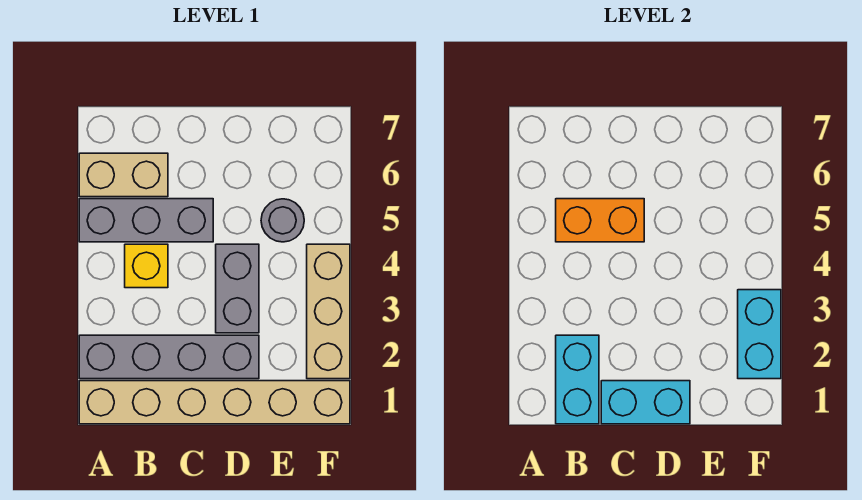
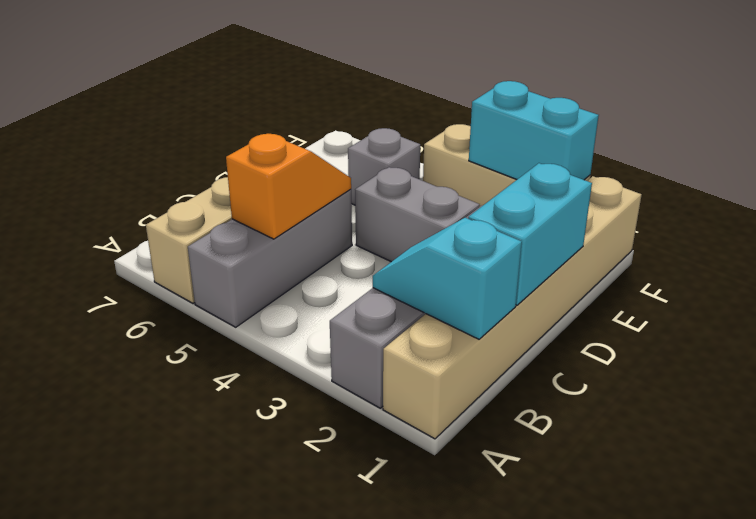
cyan 1x2 brick [556,335,599,424] -> cyan 1x2 slope [373,218,522,339]
yellow 1x1 brick [125,244,168,288] -> none
orange 1x2 brick [556,199,644,242] -> orange 1x2 slope [226,134,351,239]
grey 1x1 round brick [261,199,304,242] -> grey 1x1 brick [348,128,420,205]

